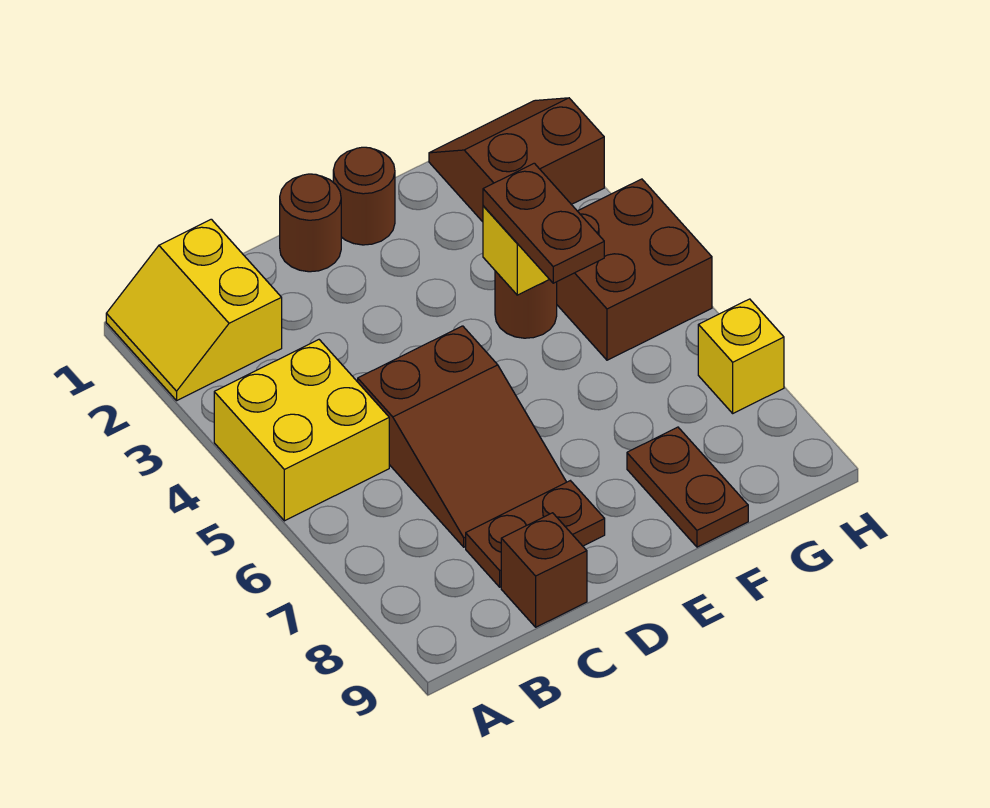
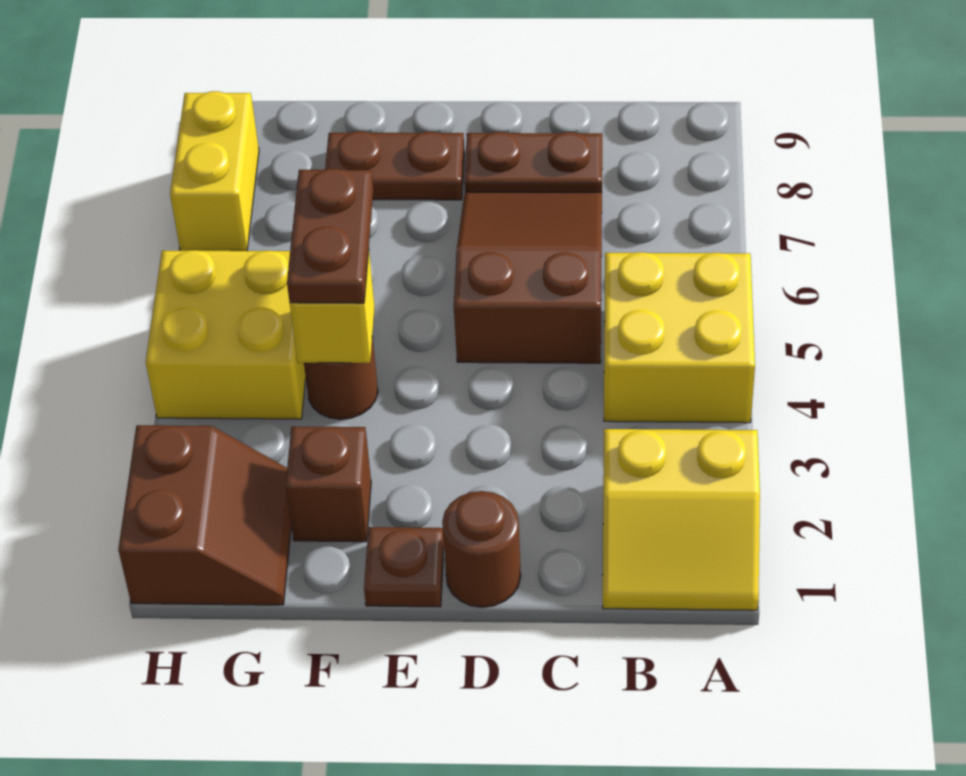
yellow 2x2 slope [106,219,282,400] -> yellow 2x2 slope turned to [603,429,760,610]
brown 1x1 brick [501,513,587,627] -> brown 1x1 brick moved to [286,426,371,542]
brown 1x1 round brick [333,147,395,245] -> brown 1x1 plate [364,527,444,607]
brown 1x2 plate [627,427,748,547] -> brown 1x2 plate turned to [325,131,465,200]
brown 2x2 slope [429,98,604,222] -> brown 2x2 slope turned to [118,425,291,605]
brown 2x2 brick [557,179,712,360] -> yellow 2x2 brick [146,250,306,419]
yellow 1x1 brick [698,299,784,413] -> yellow 1x2 brick [170,91,259,251]

